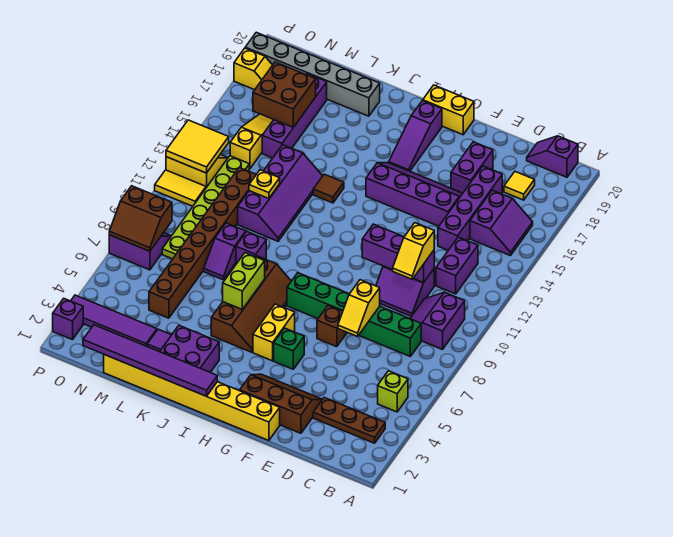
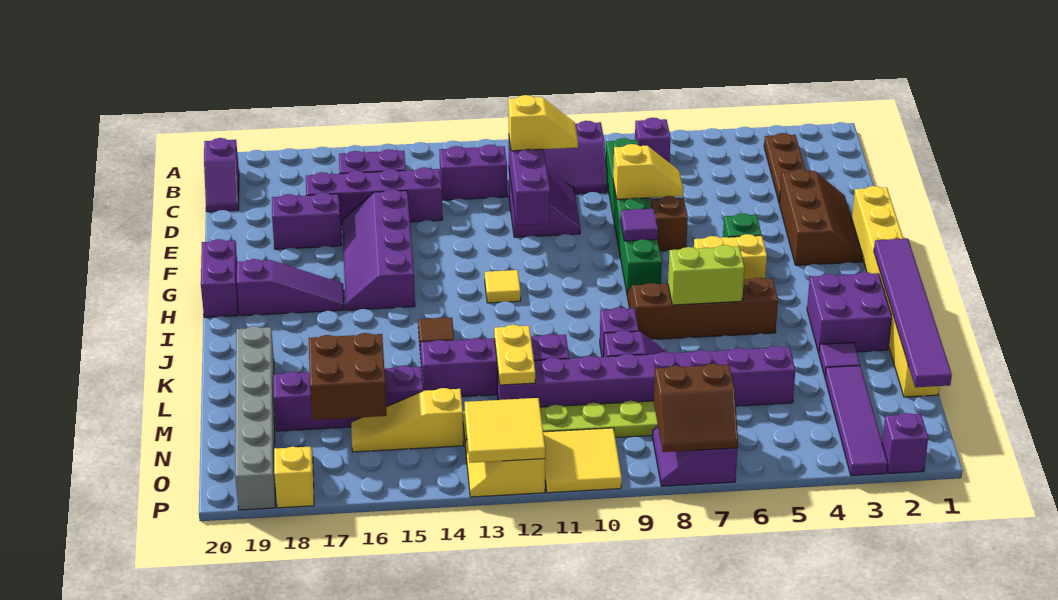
lime 1x1 brick [378,371,408,412] -> none
none -> purple 1x1 brick [635,118,671,163]
yellow 1x1 tile [504,172,535,200] -> yellow 1x1 tile moved to [485,270,521,303]
brown 2x3 slope [240,374,322,433] -> brown 2x3 slope turned to [779,169,863,265]
none -> purple 1x1 tile [621,209,658,241]
yellow 1x2 brick [423,85,474,135] -> purple 1x2 brick [201,239,238,318]
yellow 1x1 plate [249,170,280,199] -> yellow 1x2 plate [494,325,535,385]
brown 1x8 brick [149,168,256,318] -> purple 1x8 brick [497,346,795,407]
brown 2x2 slope [109,186,172,251] -> brown 2x2 slope turned to [654,363,738,452]
yellow 1x2 tile [155,170,206,206] -> yellow 2x2 tile [543,428,622,493]

